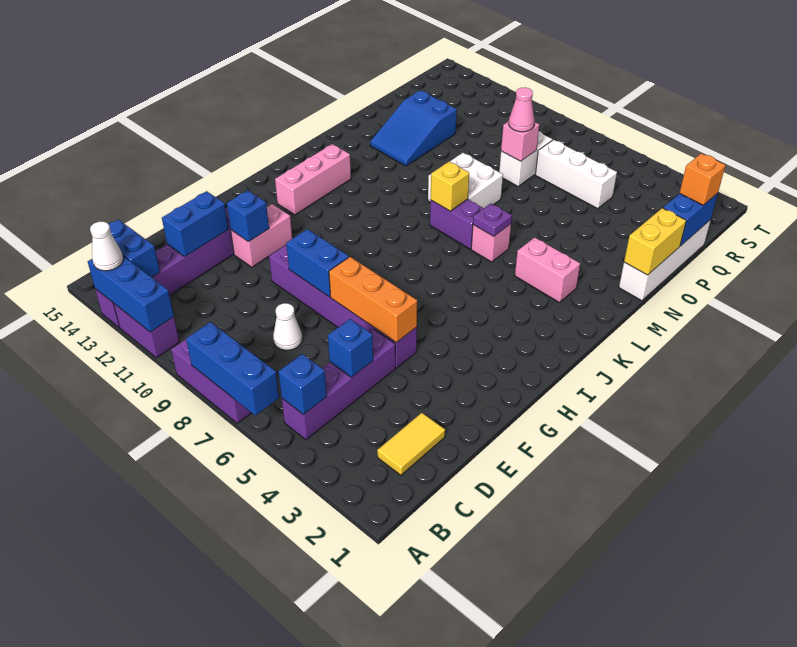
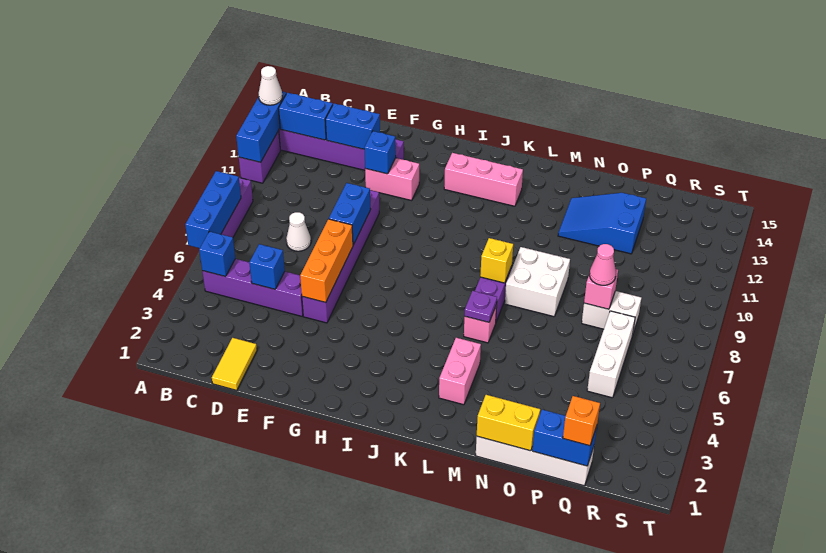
blue 1x2 brick [108,219,160,277] -> blue 1x2 brick turned to [279,93,333,140]
yellow 1x2 tile [377,413,445,475] -> yellow 1x2 tile turned to [212,338,257,390]

